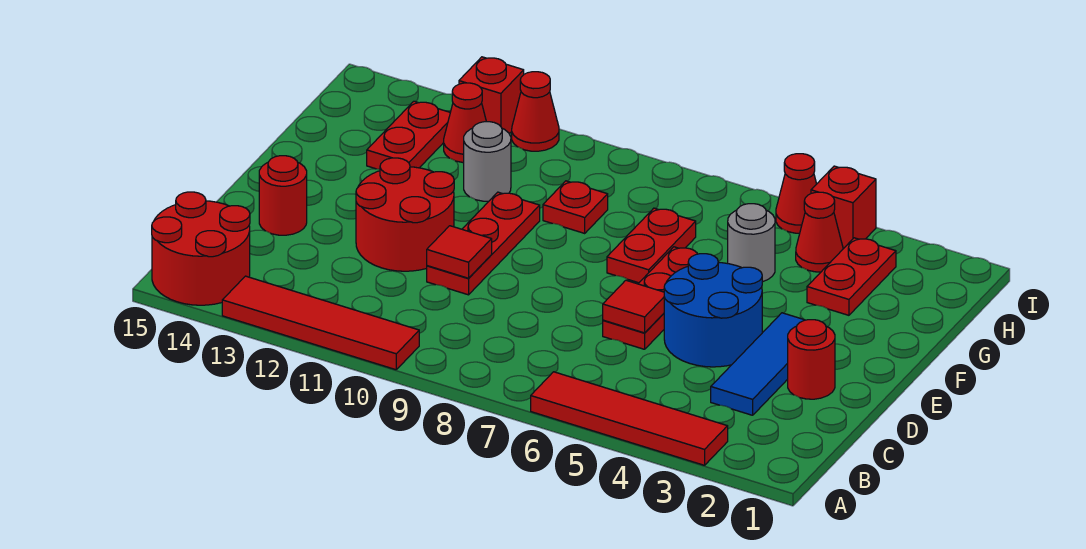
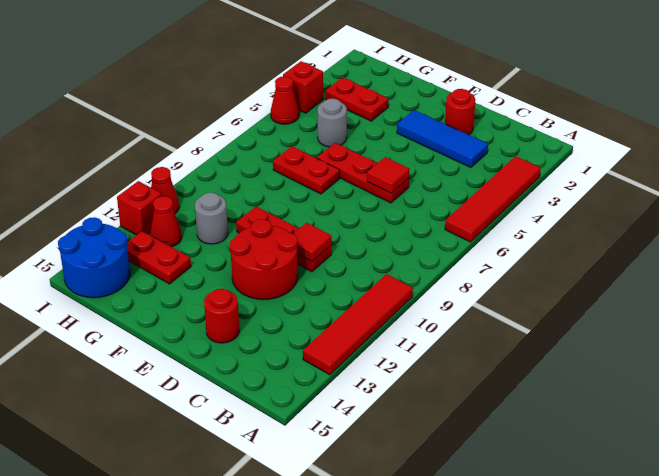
red 2x2 round brick [152,192,250,305] -> none
blue 2x2 round brick [664,254,762,367] -> blue 2x2 round brick moved to [58,217,130,298]
red 1x1 plate [543,181,608,233] -> none
red 1x1 cone [796,192,843,272] -> none

